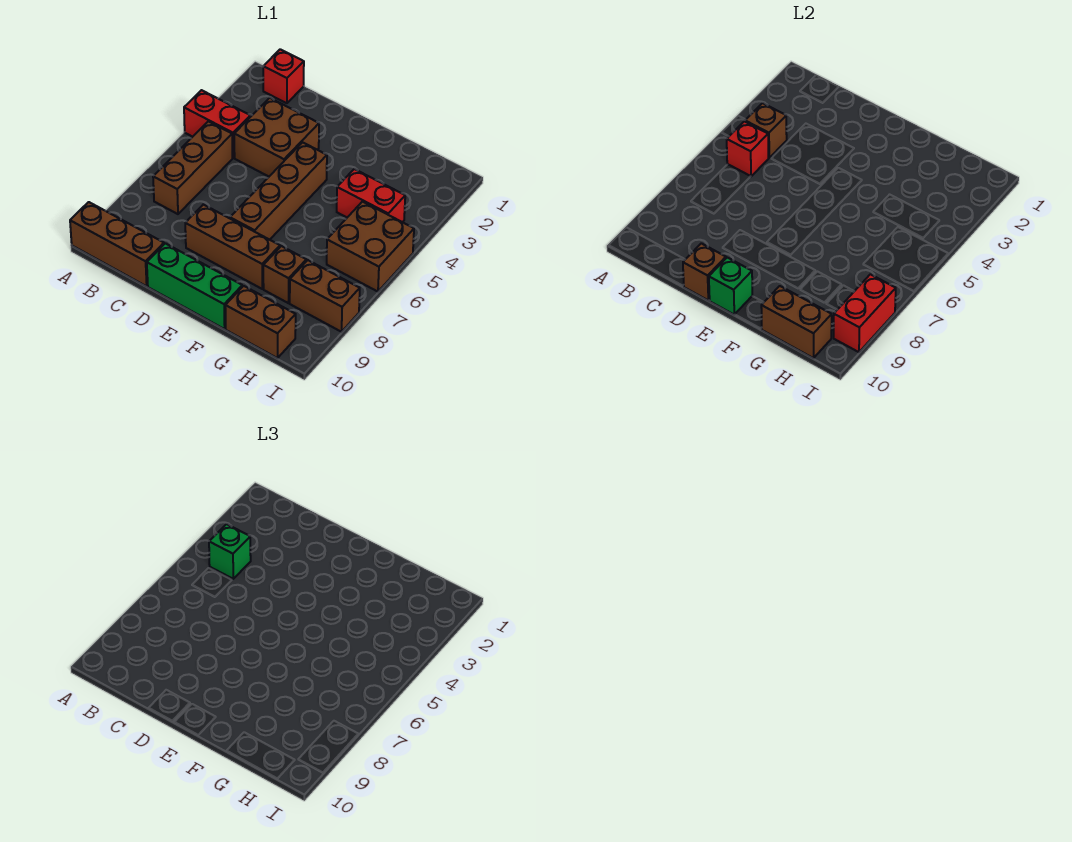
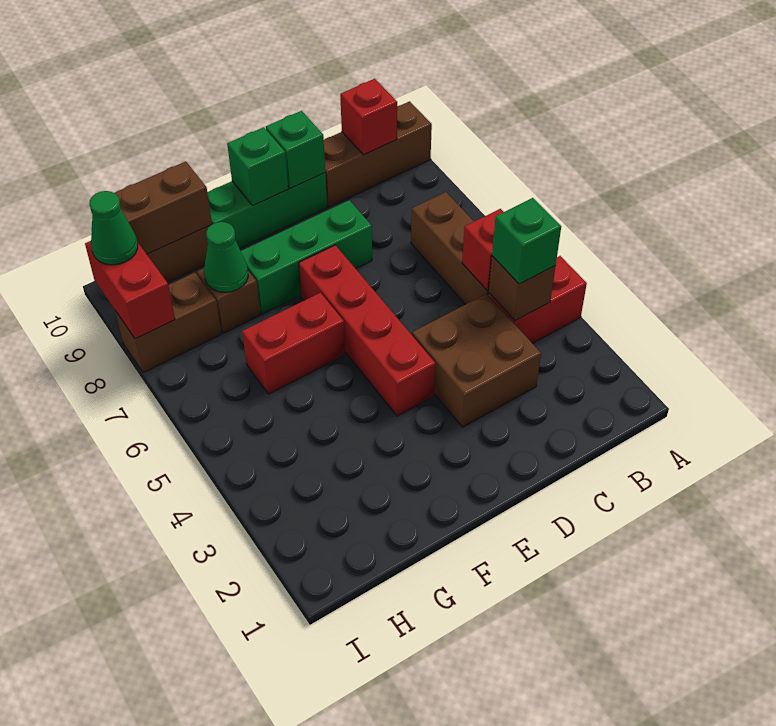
red 1x1 brick [263,49,304,103] -> red 1x1 brick moved to [340,79,397,155]
brown 1x3 brick [185,205,280,289] -> green 1x3 brick [241,200,372,314]
brown 1x1 brick [683,243,726,300] -> green 1x1 brick [266,111,325,188]
brown 1x4 brick [230,142,327,240] -> red 1x4 brick [299,245,436,416]
red 1x2 brick [337,169,405,222] -> red 1x2 brick moved to [242,293,345,394]
none -> green 1x1 cone [204,222,248,292]
brown 2x2 brick [327,202,414,292] -> none
none -> green 1x1 cone [89,191,138,265]

